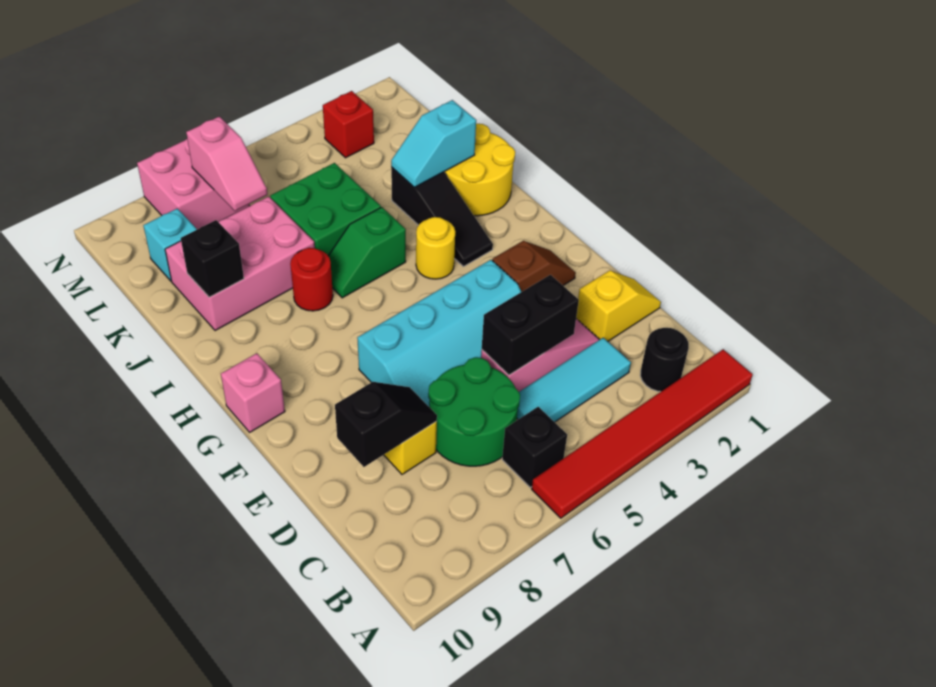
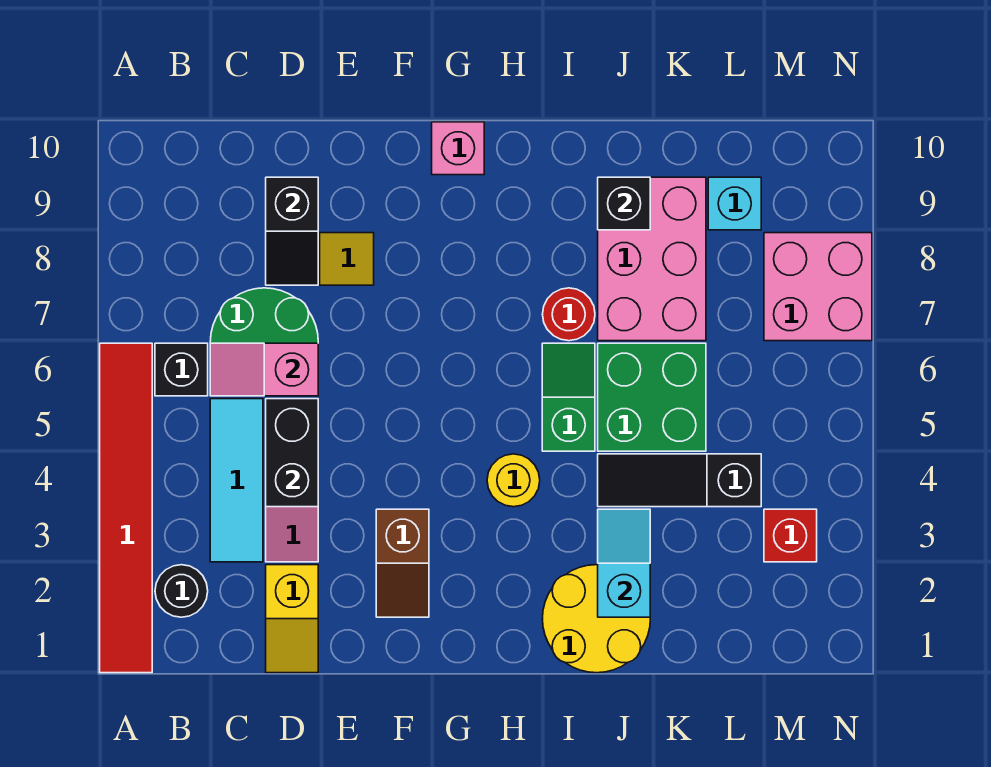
cyan 2x4 slope [357,260,521,406] -> none
black 1x3 slope [391,167,493,267] -> black 1x3 slope moved to [598,454,761,507]
pink 1x2 slope [186,117,267,211] -> pink 1x2 slope moved to [210,343,318,396]

